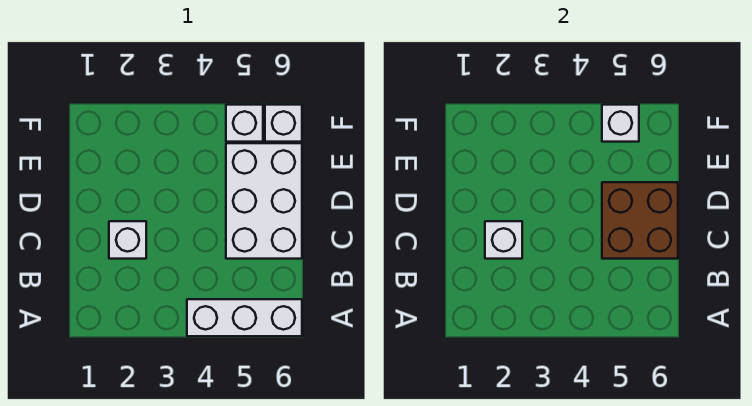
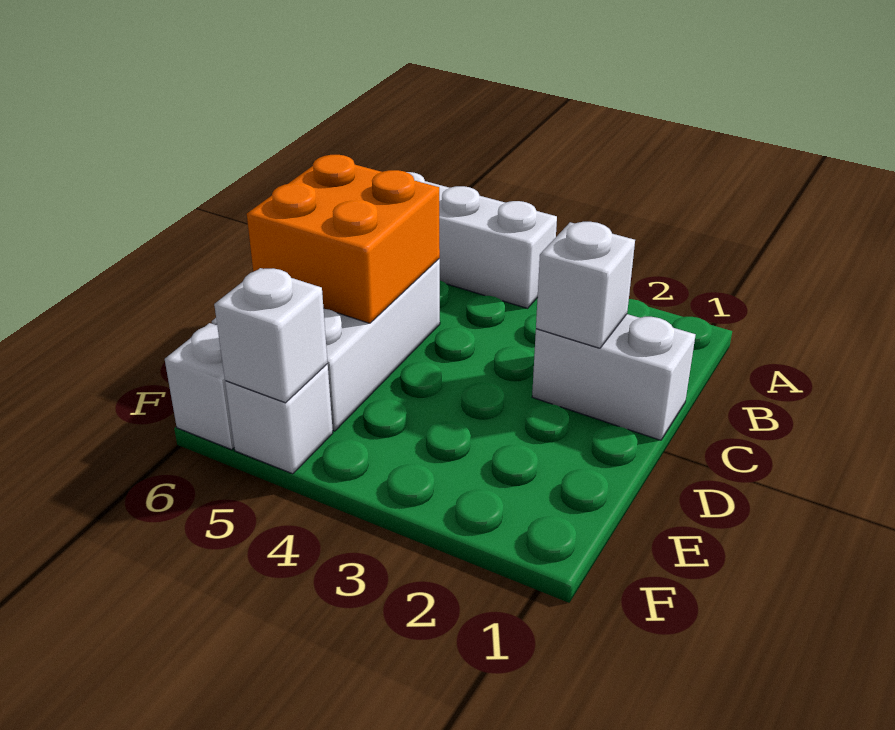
white 1x1 brick [109,221,146,259] -> white 1x2 brick [532,314,695,440]
brown 2x2 brick [602,182,678,259] -> orange 2x2 brick [247,155,440,323]

